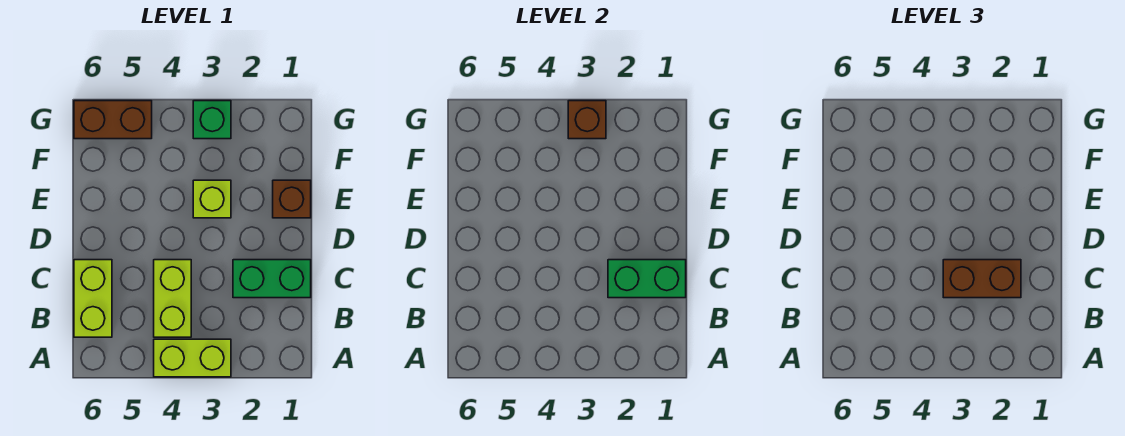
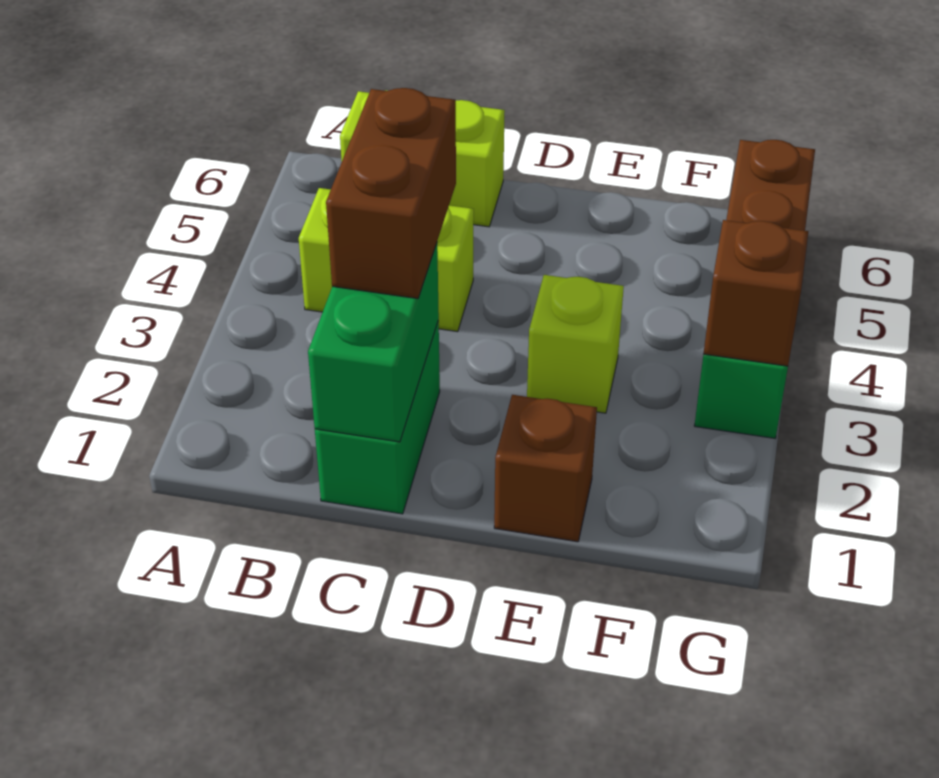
lime 1x2 brick [154,339,231,377] -> none

